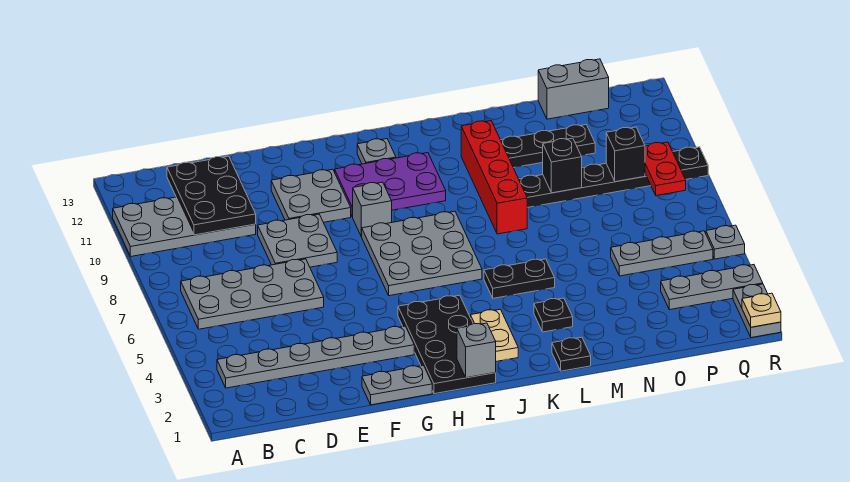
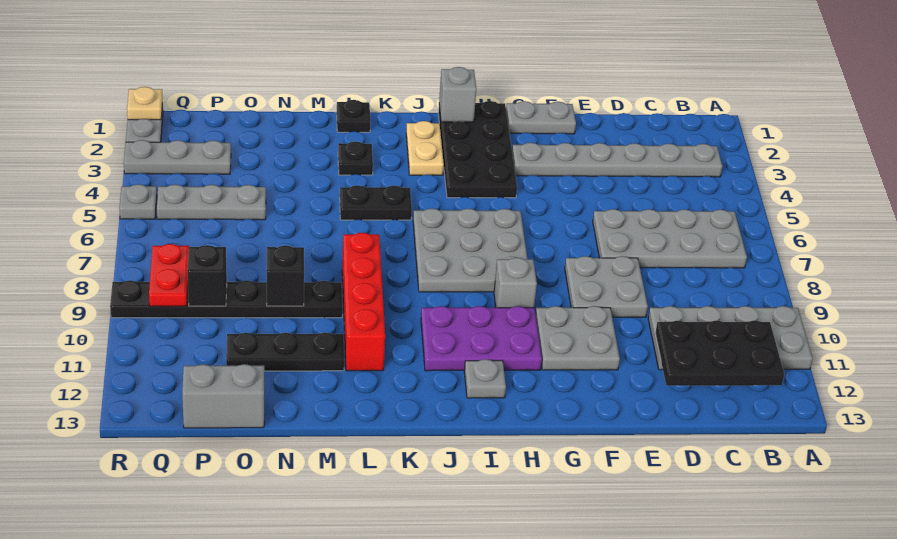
black 2x3 plate [167,156,256,235] -> black 2x3 plate turned to [655,320,784,386]

